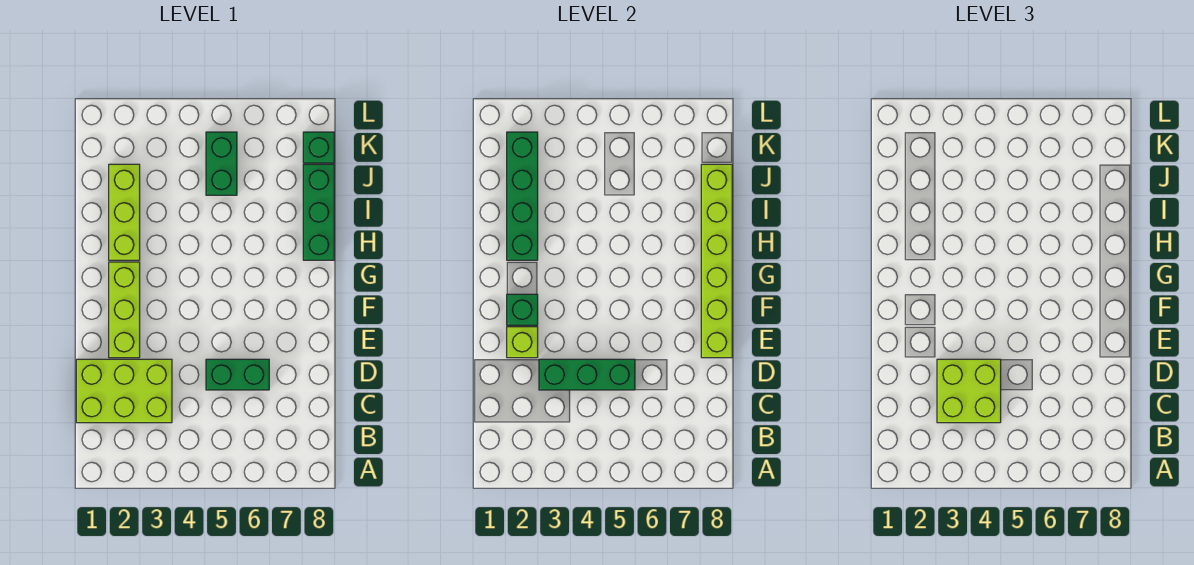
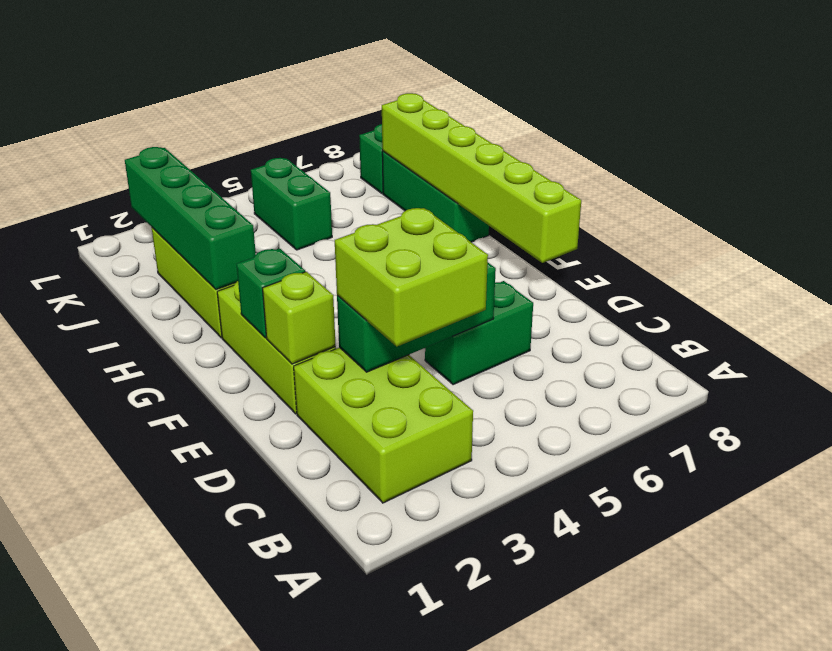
lime 2x3 brick [76,359,172,423] -> lime 2x3 brick turned to [294,347,473,503]

